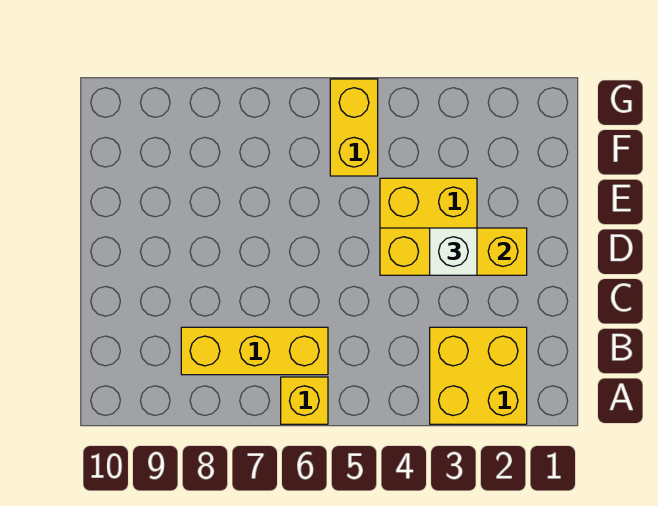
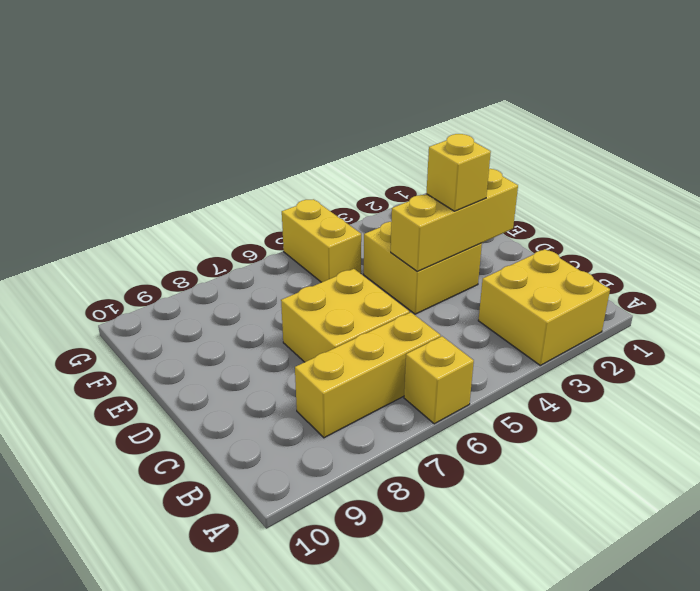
none -> yellow 2x2 brick [281,269,409,362]
white 1x1 brick [430,228,477,275] -> yellow 1x1 brick [426,134,491,211]

